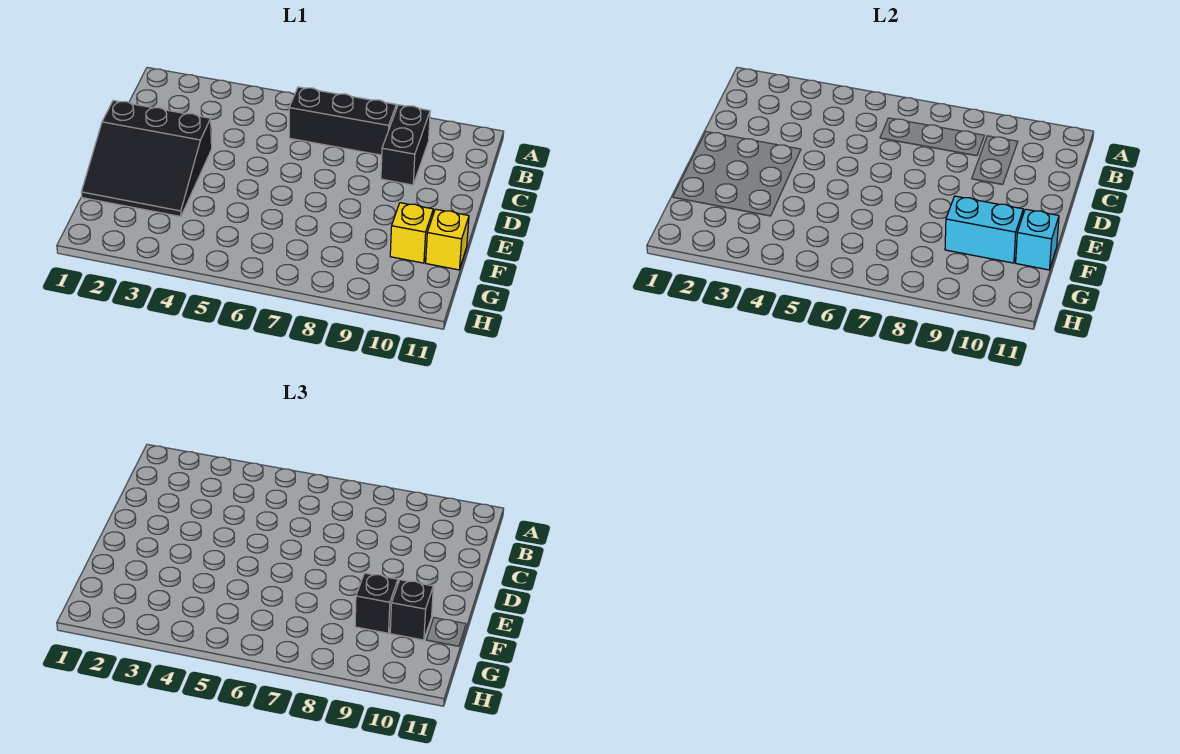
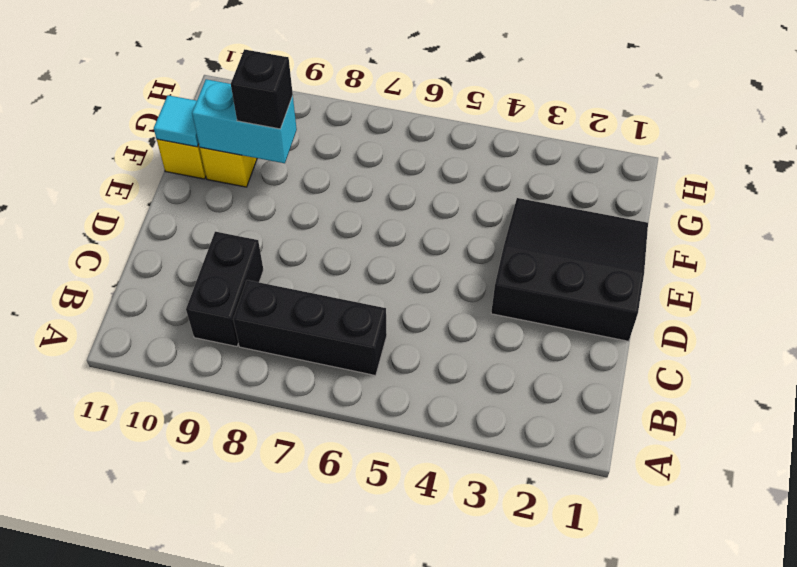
black 1x1 brick [390,580,433,640] -> none
cyan 1x1 brick [1016,209,1059,270] -> cyan 1x1 tile [154,95,199,147]

